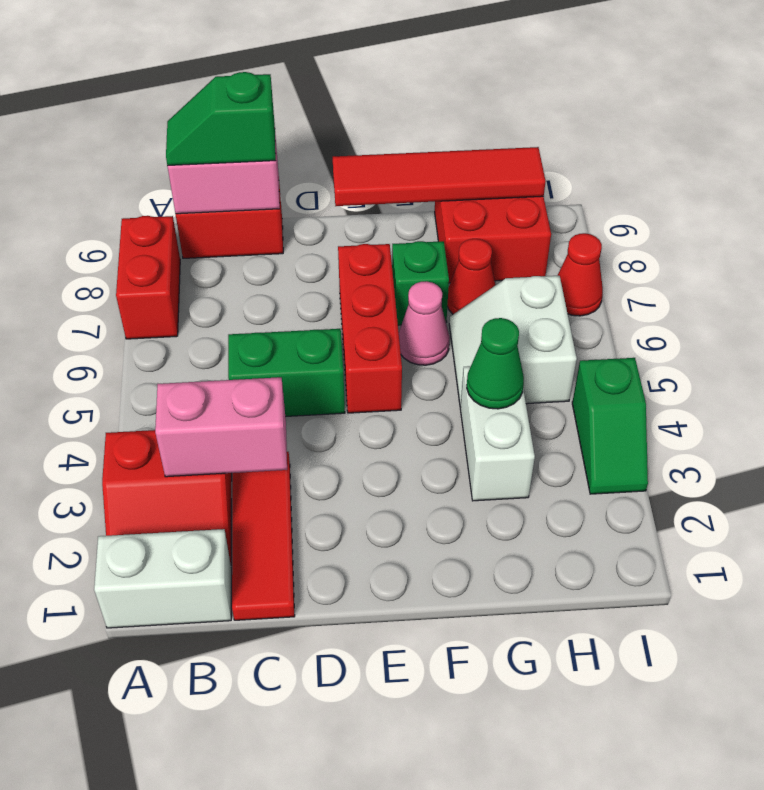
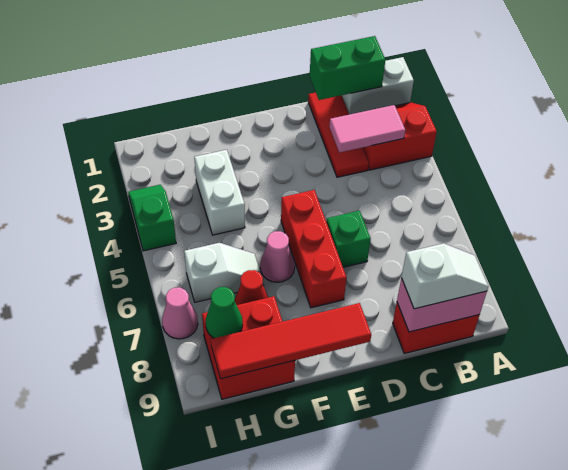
red 1x2 brick [116,216,180,339] -> none
pink 1x2 brick [155,377,287,477] -> pink 1x2 tile [329,105,405,152]
green 1x2 slope [166,72,276,166] -> white 1x2 slope [402,243,488,309]
green 1x2 brick [228,329,345,417] -> green 1x2 brick moved to [310,36,385,100]
green 1x1 brick [392,241,449,325] -> green 1x1 brick moved to [326,211,370,267]
green 1x1 cone [467,318,524,409] -> green 1x1 cone moved to [206,287,243,338]
white 2x2 slope [449,276,577,407] -> white 1x2 slope [184,243,264,302]
red 1x1 cone [557,233,603,316] -> pink 1x1 cone [162,287,198,339]

